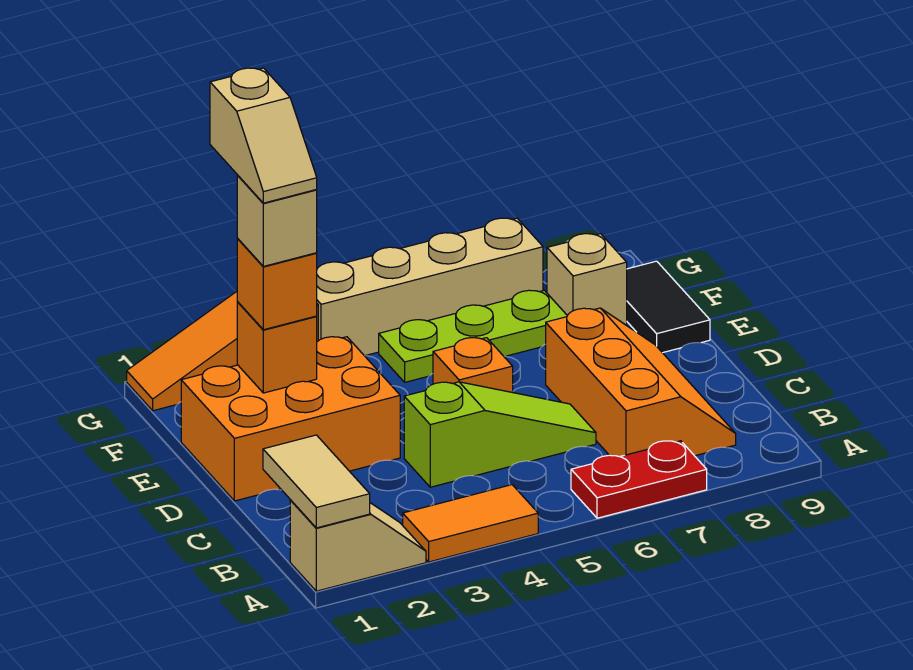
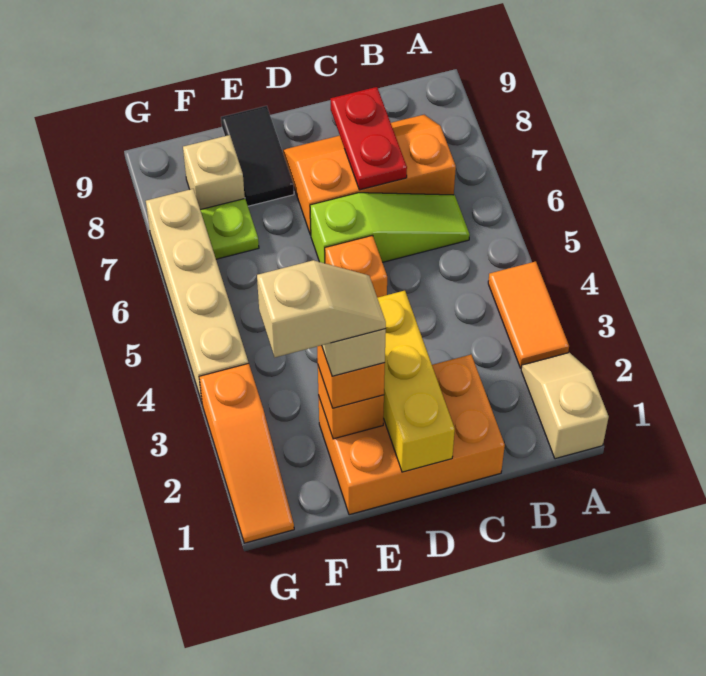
tan 1x2 tile [263,435,370,528] -> none
red 1x2 plate [571,441,707,518] -> red 1x2 plate moved to [330,87,407,190]
lime 1x3 slope [404,382,596,487] -> lime 1x3 slope turned to [310,193,470,263]
orange 2x3 brick [181,337,400,501] -> orange 2x3 brick turned to [319,355,505,515]
none -> yellow 1x3 brick [377,291,455,472]
black 1x2 tile [627,261,710,353] -> black 1x2 tile turned to [221,106,294,206]
lime 1x3 plate [379,290,567,382] -> lime 1x1 plate [200,199,259,259]

